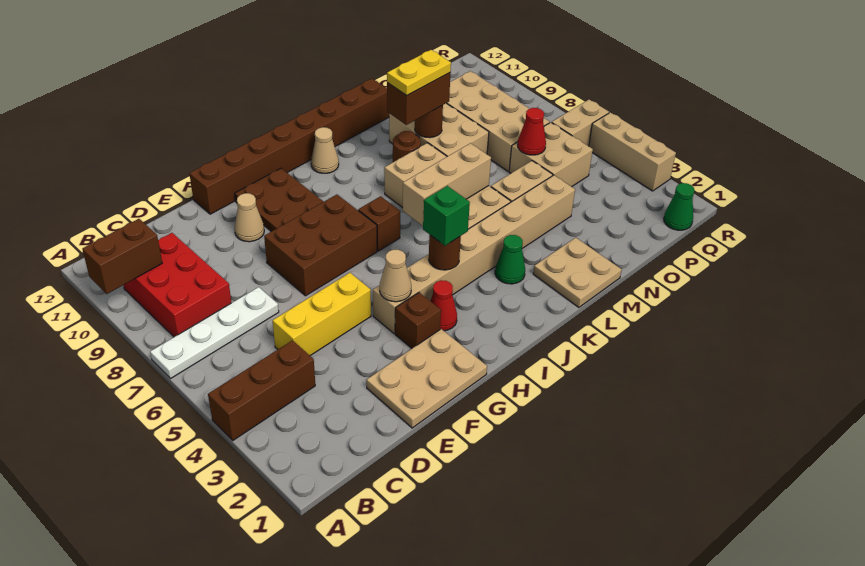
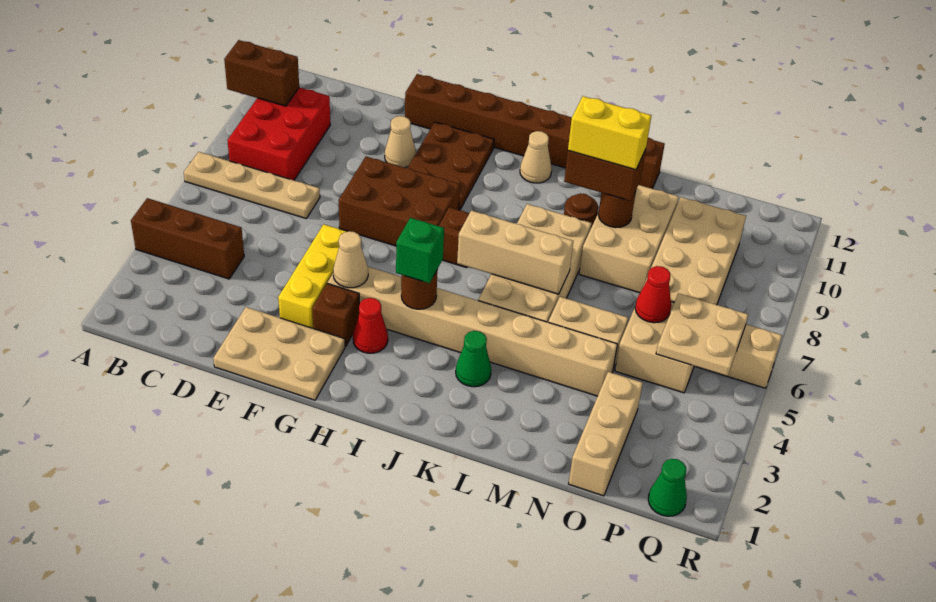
white 1x4 plate [150,287,279,379] -> tan 1x4 plate [184,152,320,218]
yellow 1x3 brick [272,273,371,355] -> yellow 1x3 brick turned to [278,224,347,328]
tan 2x2 plate [533,238,621,307] -> tan 2x2 plate moved to [656,293,748,376]
yellow 1x2 plate [387,50,451,95] -> yellow 1x2 brick [568,96,651,170]
tan 1x3 brick [589,112,676,191] -> tan 1x3 brick moved to [569,372,643,496]

